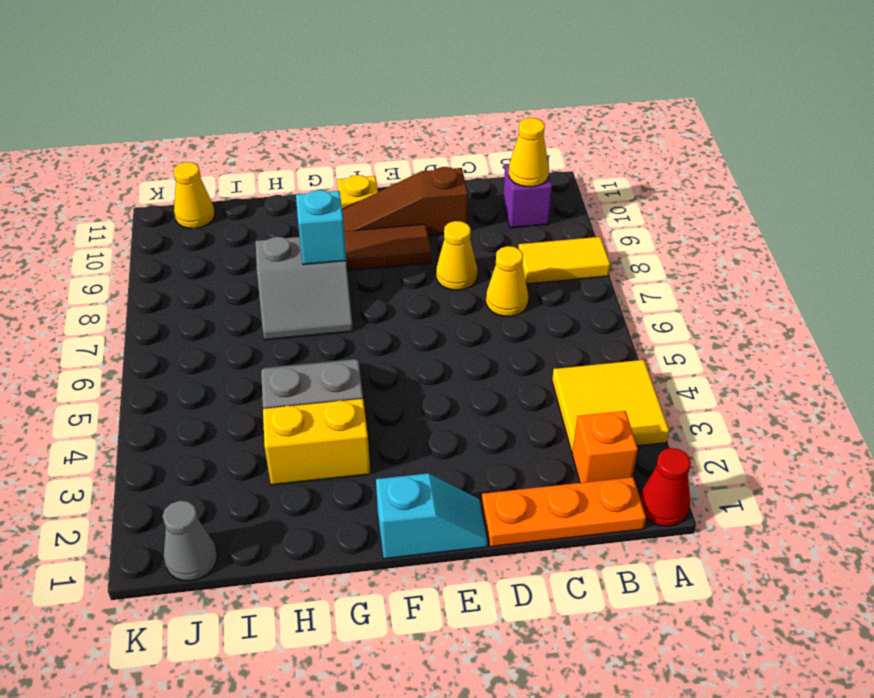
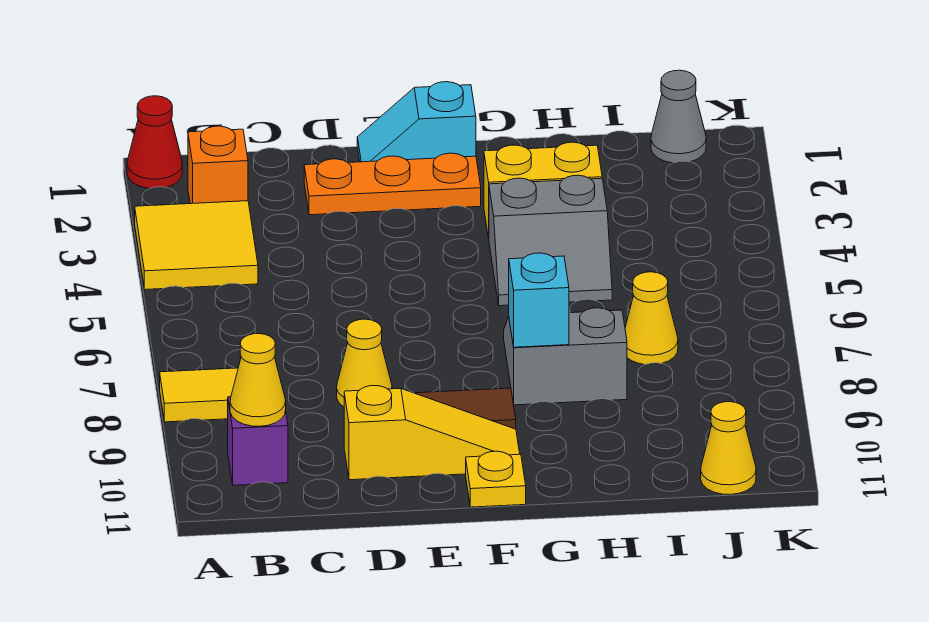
orange 1x3 plate [482,477,646,547] -> orange 1x3 plate moved to [304,153,481,215]
yellow 1x1 cone [486,246,528,316] -> yellow 1x1 cone moved to [625,272,678,365]
brown 1x3 slope [342,167,468,235] -> yellow 1x3 slope [344,386,520,480]

